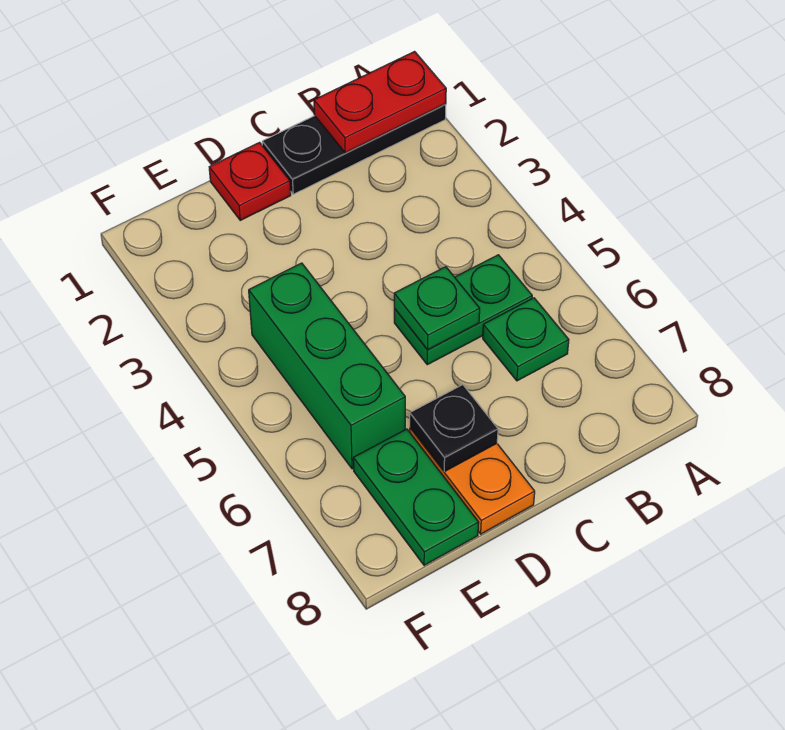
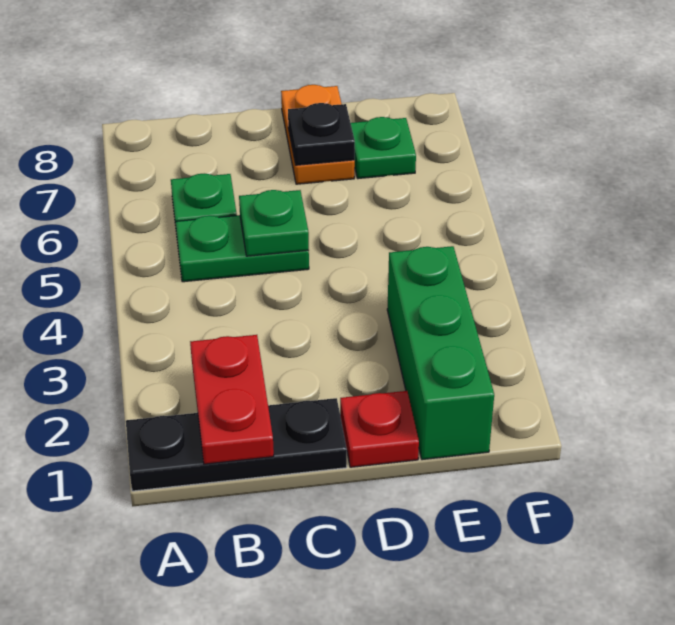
red 1x2 plate [314,52,446,153] -> red 1x2 plate turned to [190,335,274,464]
green 1x3 brick [249,263,405,469] -> green 1x3 brick moved to [387,246,494,460]
green 1x2 plate [353,429,479,565] -> green 1x1 plate [351,117,416,179]

